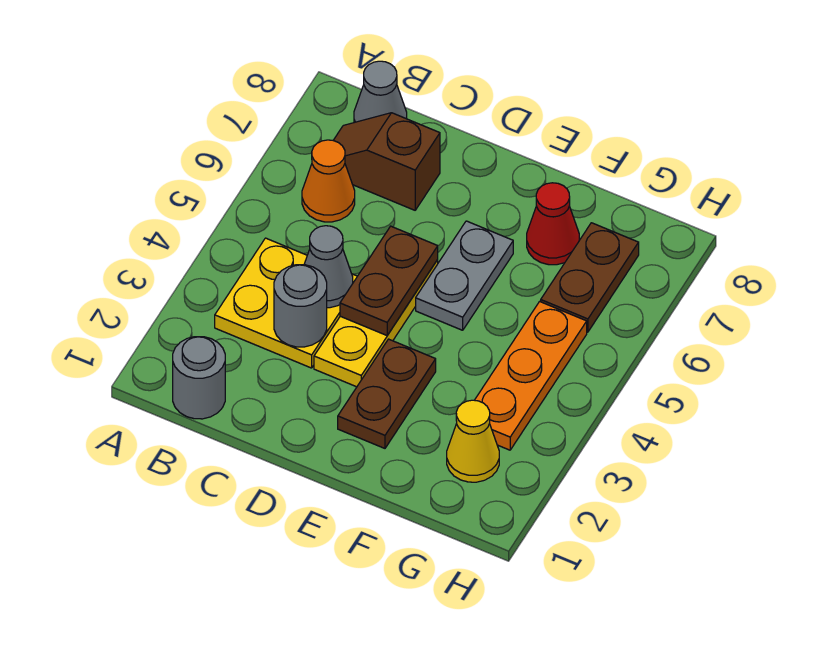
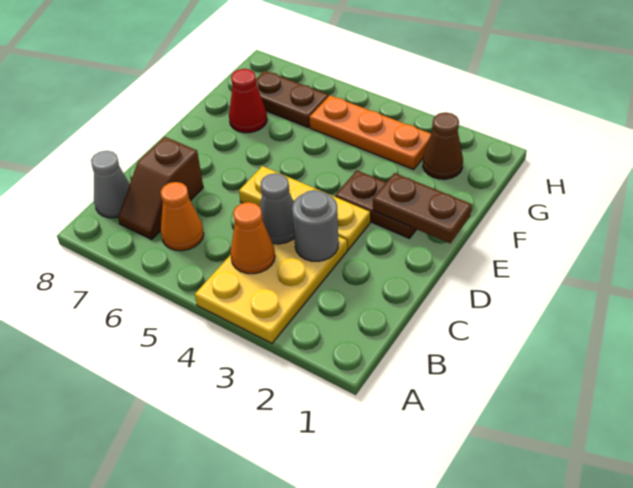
grey 1x1 round brick [173,337,225,419] -> none
yellow 2x2 plate [215,238,357,368] -> yellow 2x3 plate [195,236,347,343]
none -> orange 1x1 cone [230,202,275,274]
brown 1x2 plate [340,226,438,335] -> brown 1x2 plate moved to [373,173,472,243]
grey 1x2 plate [416,221,513,330] -> none
yellow 1x1 cone [447,400,499,482] -> brown 1x1 cone [423,112,463,179]

